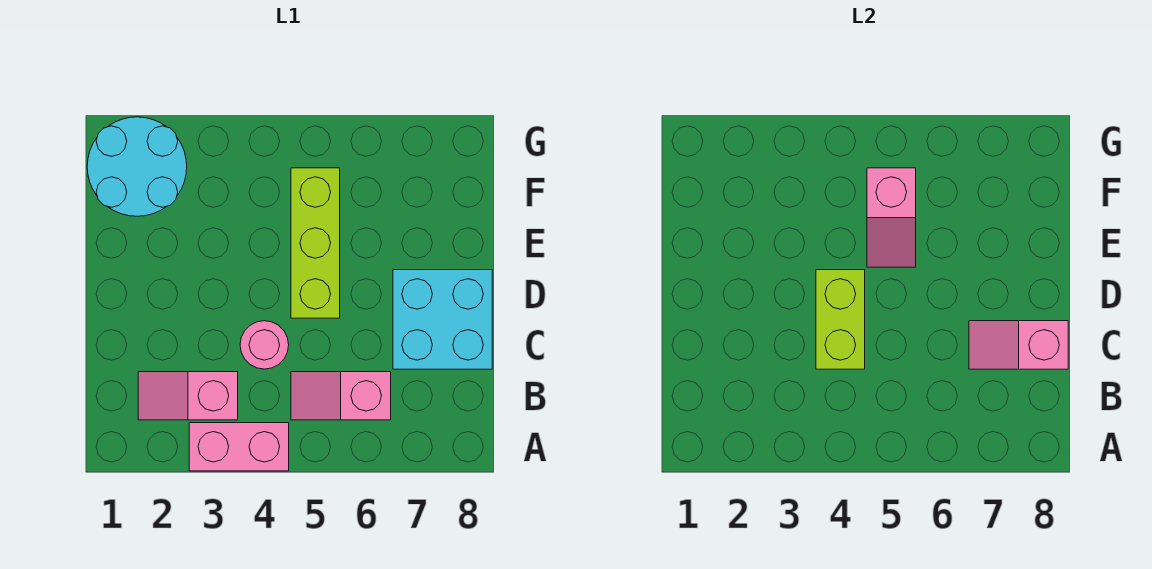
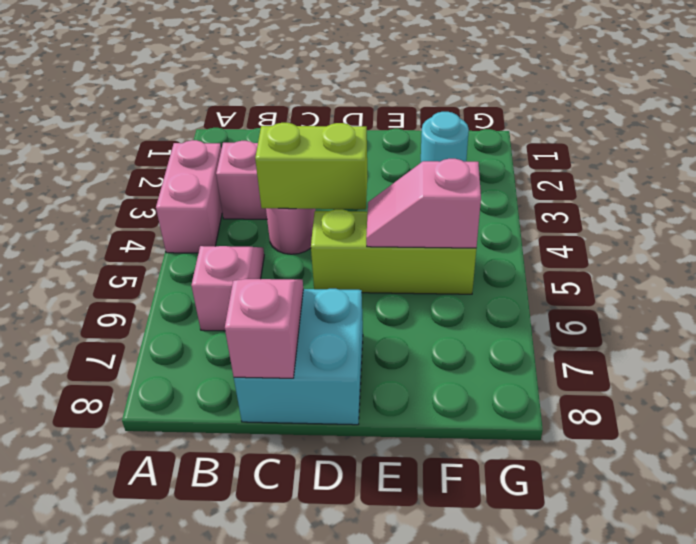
cyan 2x2 round brick [87,117,187,216] -> cyan 1x1 round brick [421,112,469,162]

